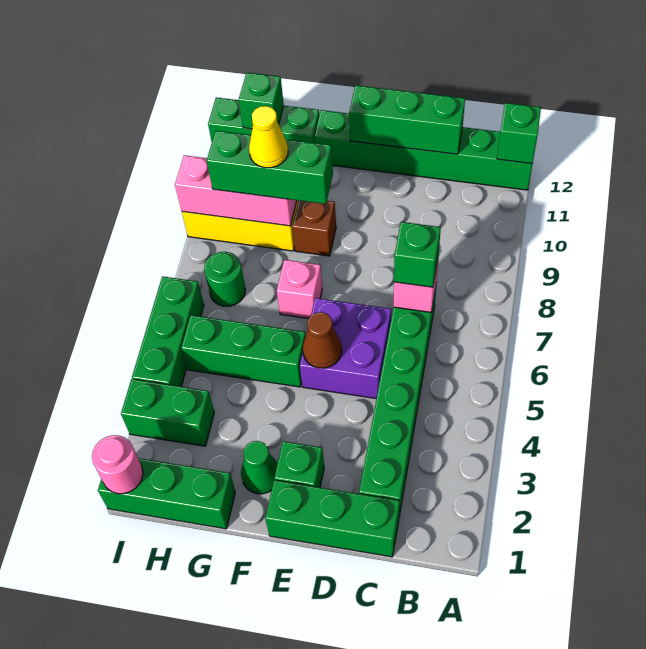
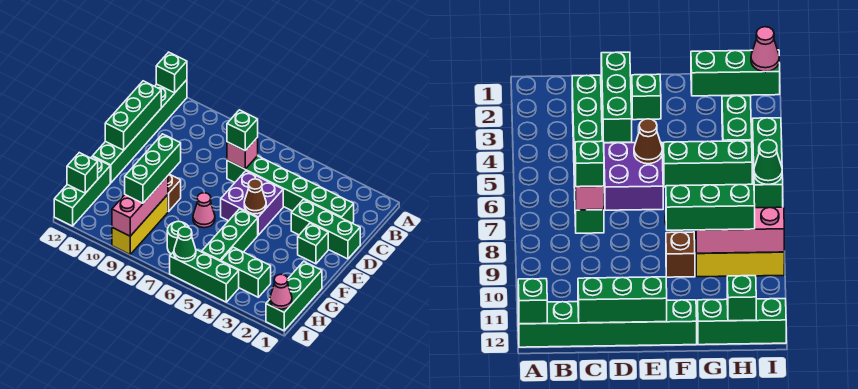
green 1x3 brick [265,480,400,557] -> green 1x3 brick turned to [291,199,360,259]
green 1x1 cone [241,441,278,494] -> green 1x1 cone moved to [174,227,196,262]
pink 1x1 brick [277,260,322,319] -> pink 1x1 cone [193,193,215,228]
yellow 1x1 cone [249,106,288,168] -> none
green 1x2 brick [121,379,214,446] -> green 1x2 brick turned to [221,247,271,297]
pink 1x1 round brick [92,435,143,494] -> pink 1x1 cone [270,274,292,309]

